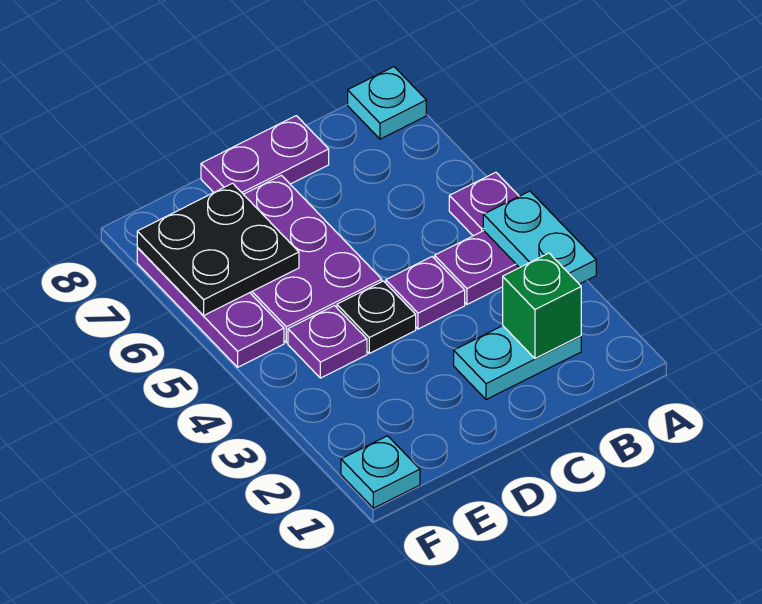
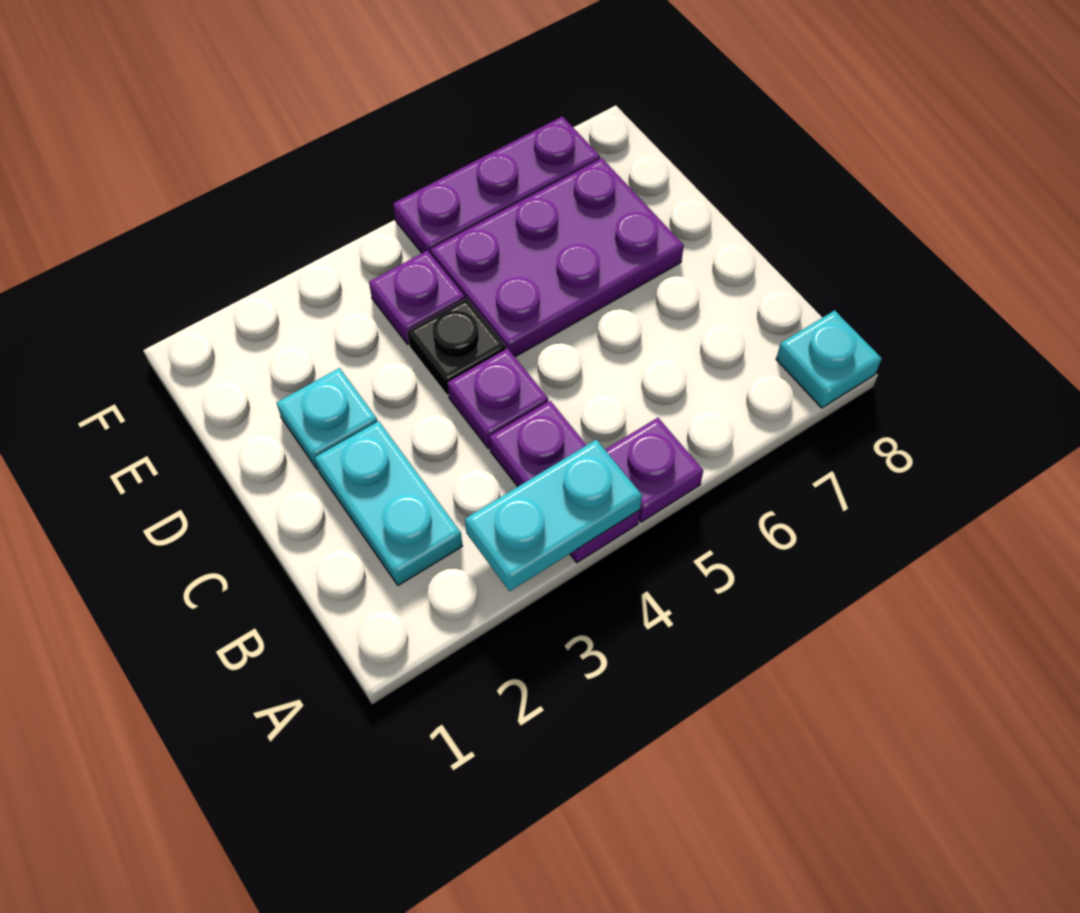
green 1x1 brick [503,253,581,358] -> none
purple 1x2 plate [201,116,329,194] -> none
black 2x2 plate [137,183,299,315] -> none
cyan 1x1 plate [341,436,420,508] -> cyan 1x1 plate moved to [276,368,378,469]

